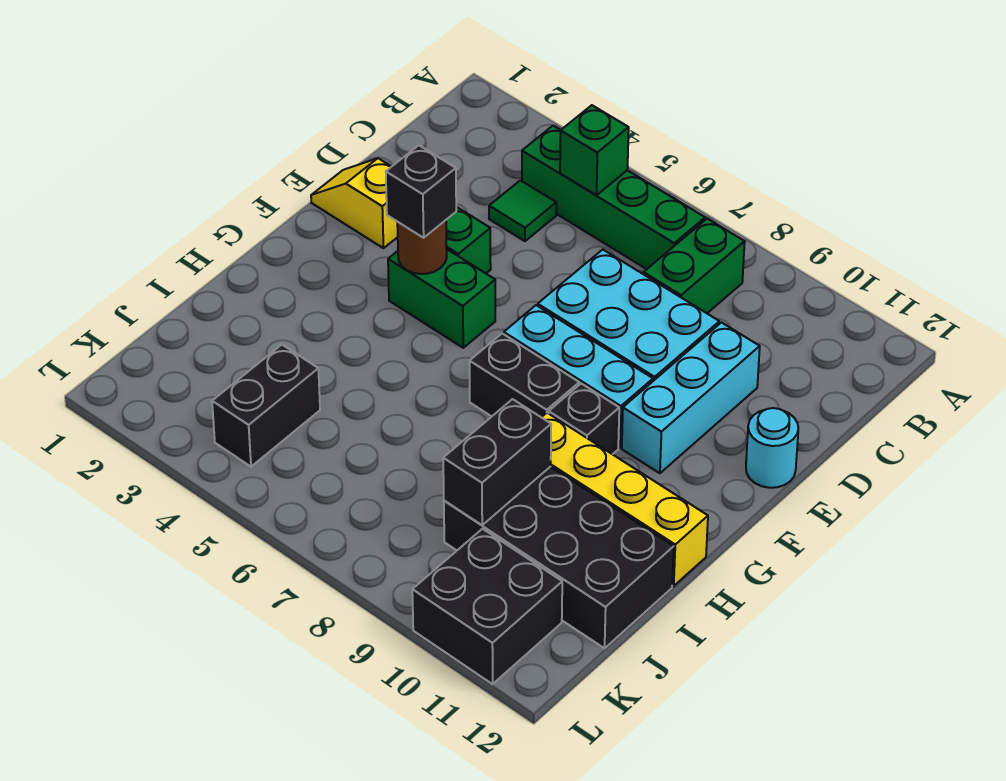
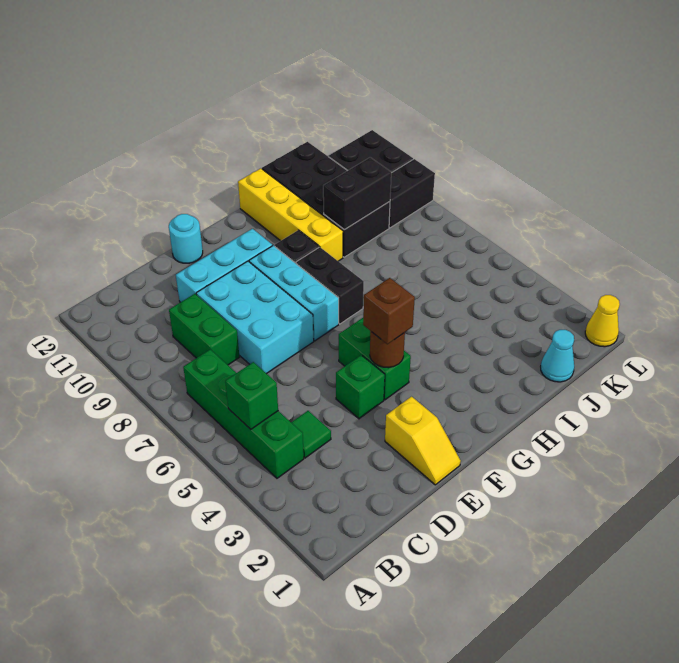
green 1x2 brick [643,219,745,313] -> green 1x2 brick turned to [169,294,239,365]
black 1x1 brick [386,145,456,238] -> brown 1x1 brick [363,278,415,344]
none -> cyan 1x1 cone [541,330,574,382]
black 1x2 brick [212,345,320,467] -> black 1x2 brick moved to [389,159,435,228]
none -> yellow 1x1 cone [585,295,620,347]

